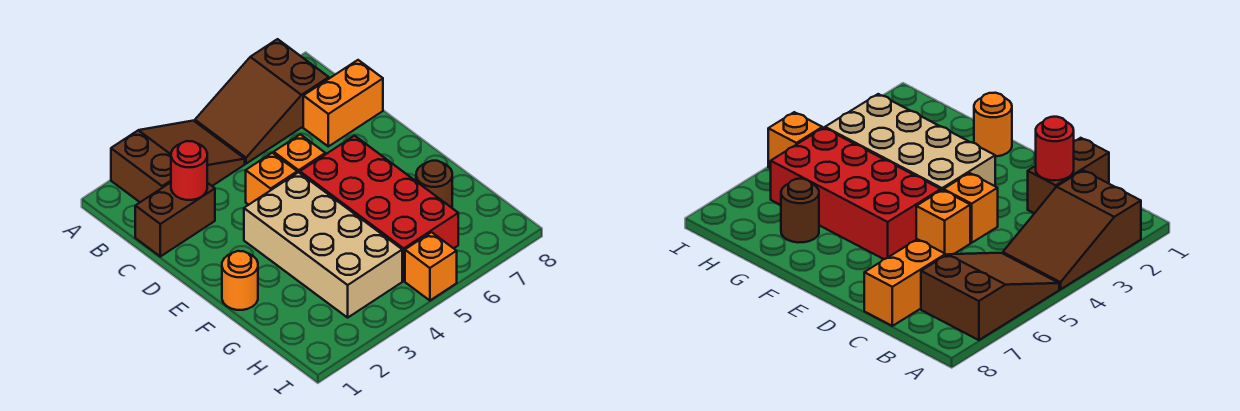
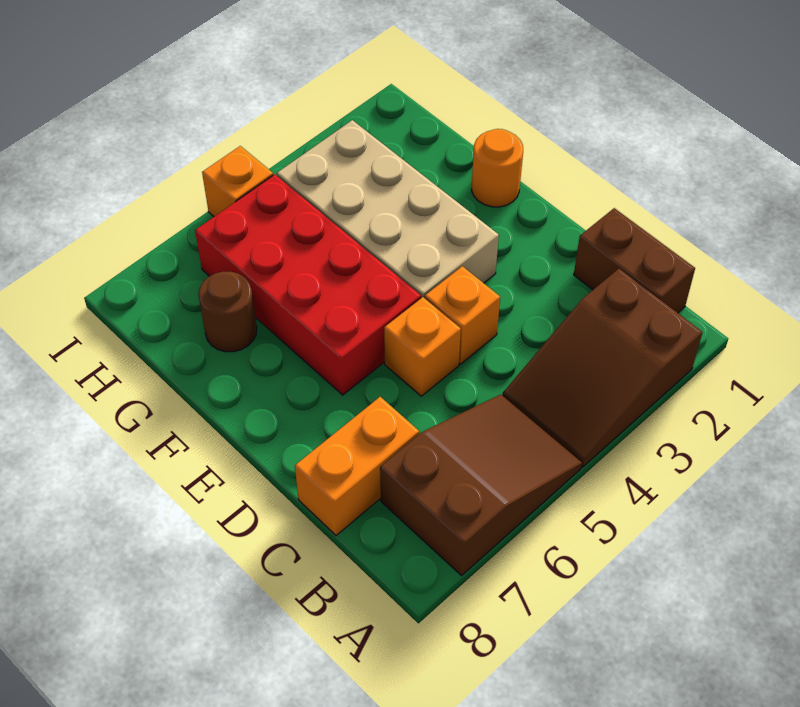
brown 1x2 brick [135,183,215,256] -> brown 1x2 brick turned to [574,208,695,313]
red 1x1 round brick [171,141,207,200] -> none

